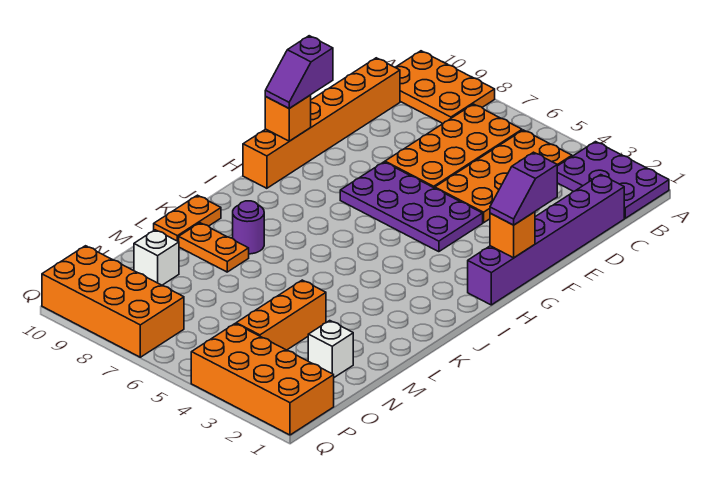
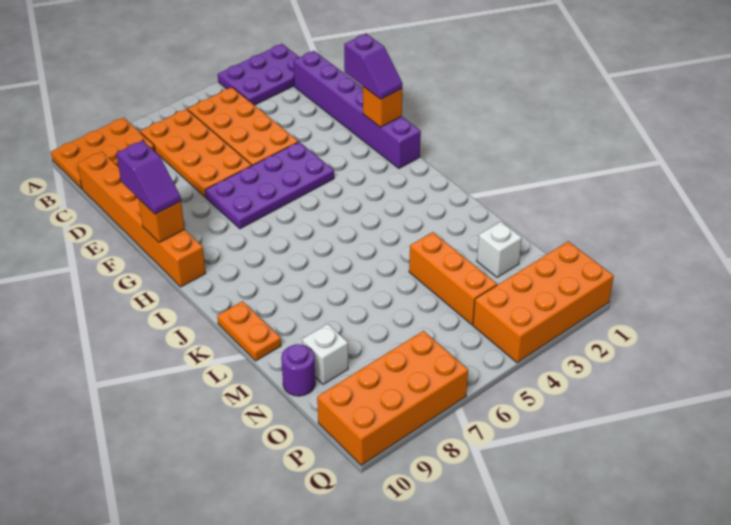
purple 1x1 round brick [233,201,264,254] -> purple 1x1 round brick moved to [281,344,315,396]
orange 1x2 plate [179,223,249,272] -> none

